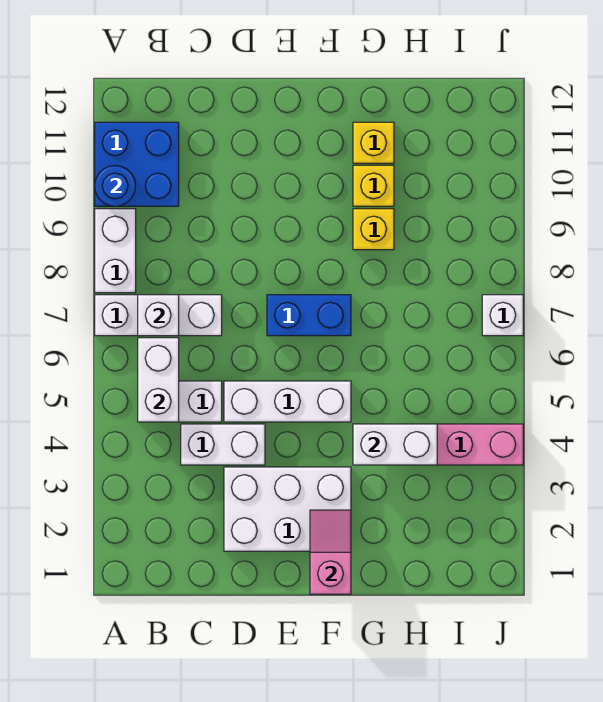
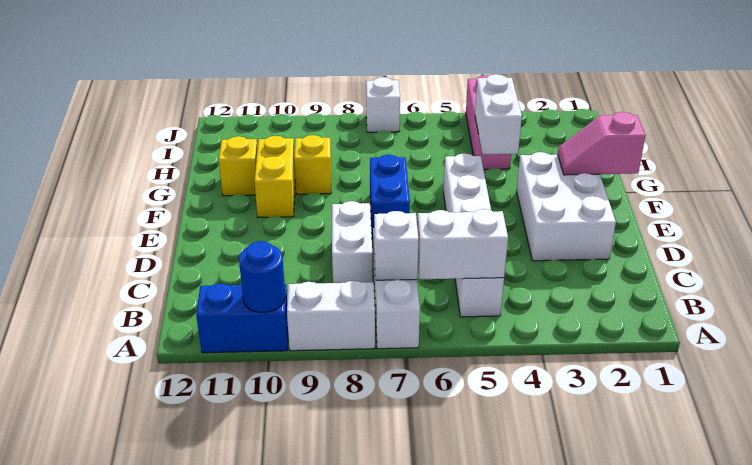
blue 2x2 brick [95,122,179,206] -> blue 1x2 brick [196,284,288,353]
white 1x2 brick [181,424,265,465] -> white 1x2 brick moved to [332,201,372,283]
yellow 1x1 brick [353,165,394,206] -> yellow 1x2 brick [254,136,295,217]

